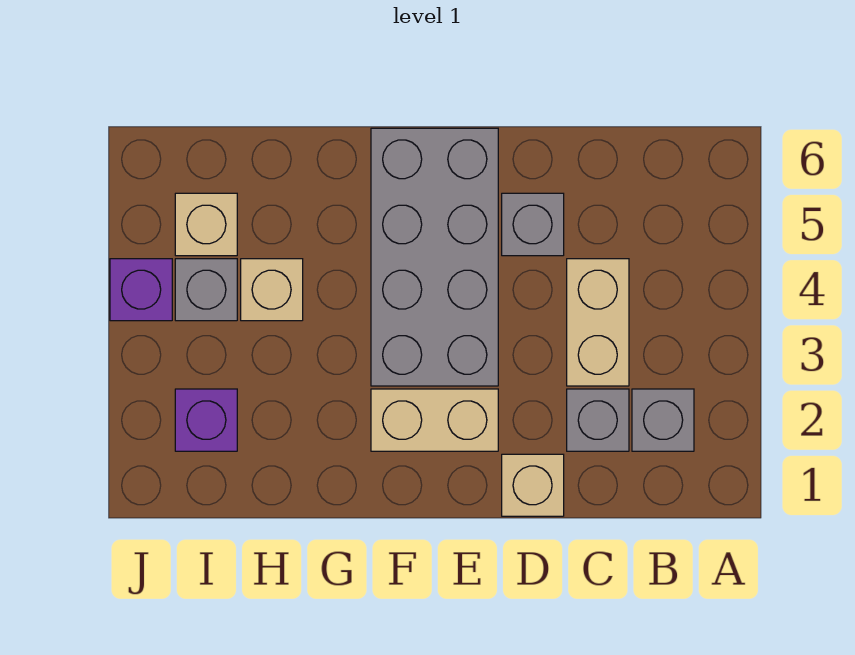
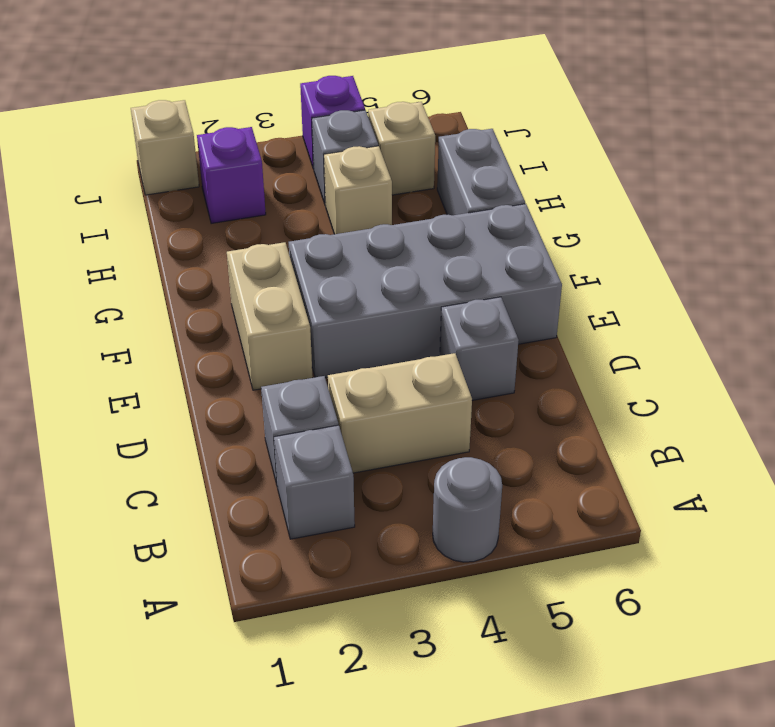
none -> grey 1x1 round brick [433,457,502,562]
tan 1x1 brick [502,454,564,516] -> tan 1x1 brick moved to [131,100,199,195]
none -> grey 1x2 brick [437,129,525,215]

